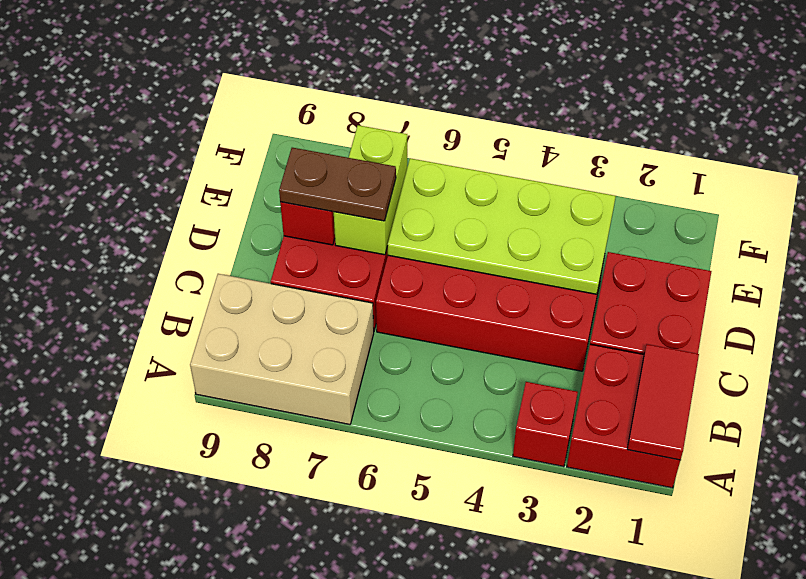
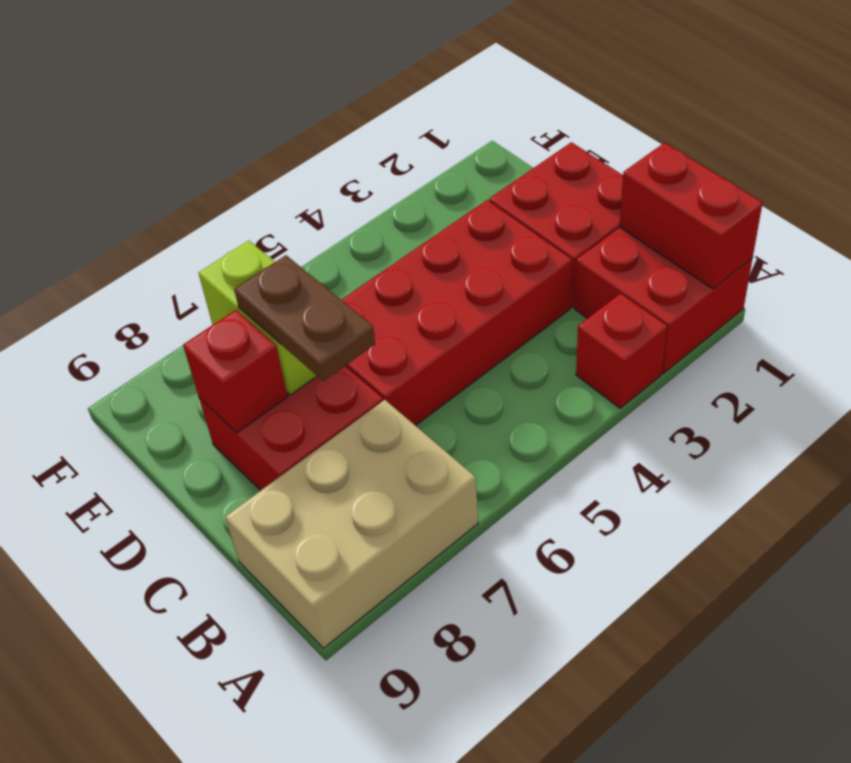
red 1x2 tile [627,344,699,460] -> red 1x2 brick [620,143,762,289]
lime 2x4 plate [388,158,616,294] -> none
brown 1x2 plate [279,148,396,221] -> brown 1x2 plate turned to [234,255,375,381]

